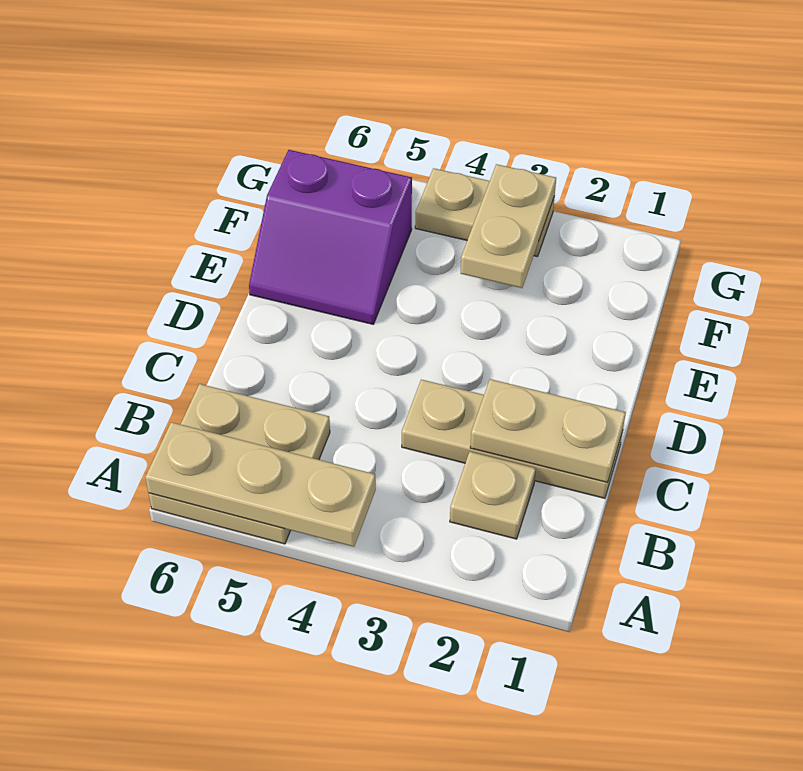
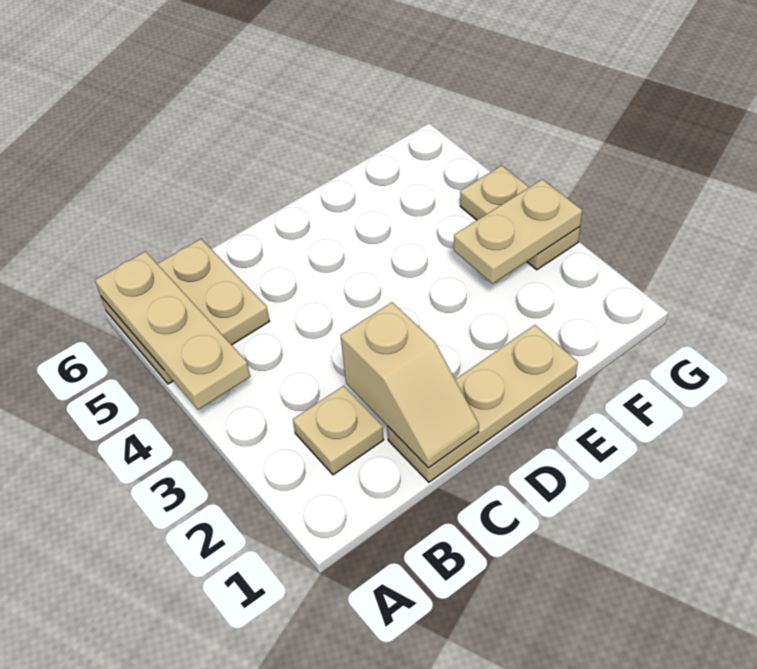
tan 1x3 plate [402,380,623,498] -> tan 1x3 plate turned to [387,325,578,482]
tan 1x2 plate [470,379,626,483] -> tan 1x2 slope [340,302,479,468]
purple 2x2 slope [249,150,412,324] -> none

